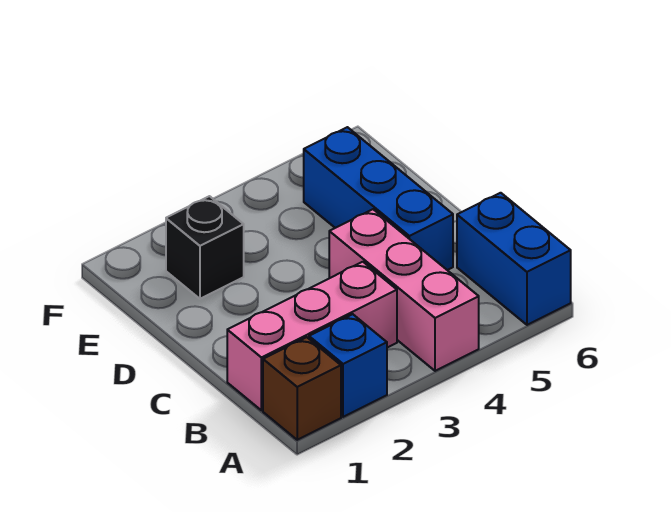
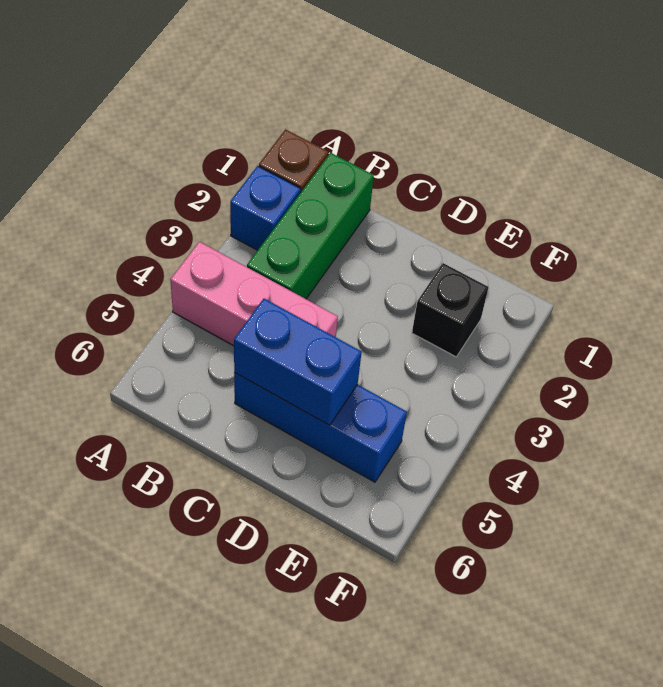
blue 1x2 brick [457,193,571,325] -> blue 1x2 brick moved to [234,299,362,425]
pink 1x3 brick [227,262,397,410] -> green 1x3 brick [247,153,374,299]

